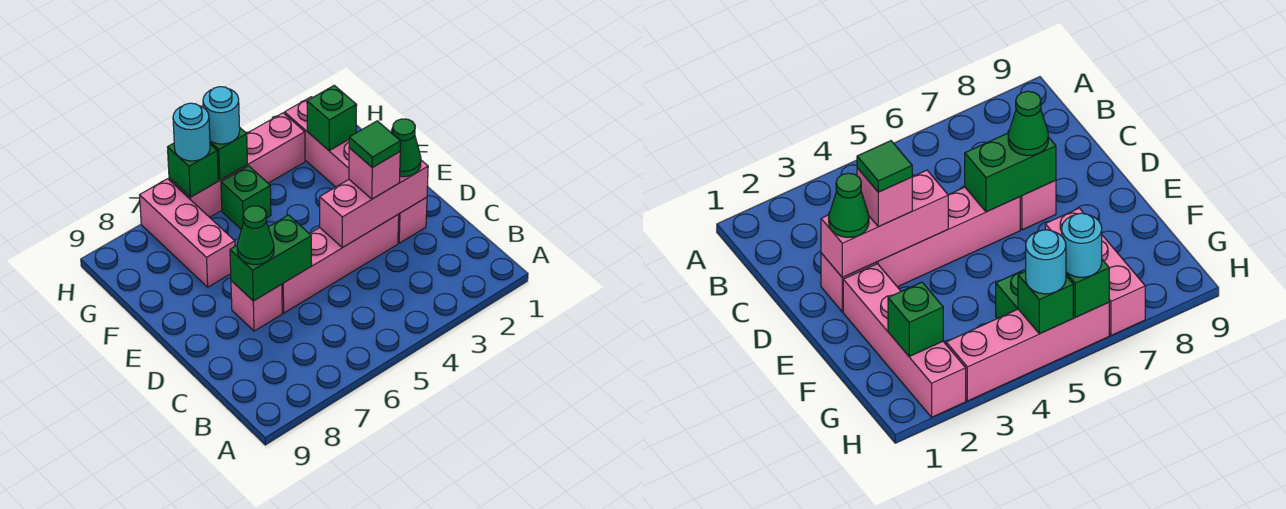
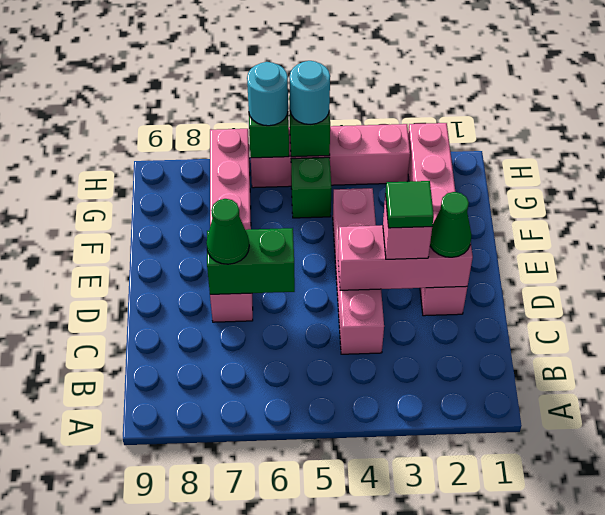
pink 1x4 brick [282,214,399,313] -> pink 1x4 brick turned to [333,188,384,354]
green 1x1 brick [307,85,357,151] -> none

